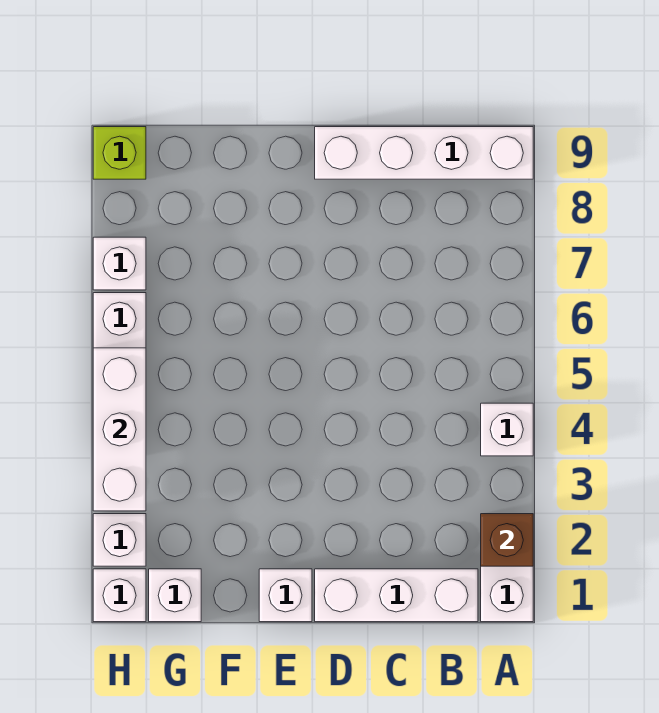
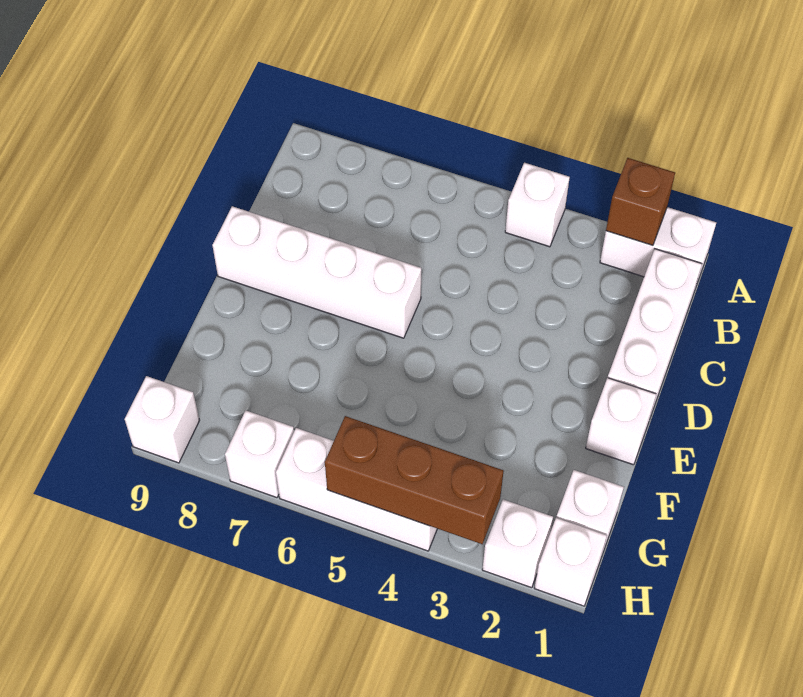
white 1x4 brick [315,127,533,179] -> white 1x4 brick turned to [212,206,421,338]
white 1x3 brick [93,348,146,511] -> brown 1x3 brick [325,416,503,544]
lime 1x1 brick [93,127,146,179] -> white 1x1 brick [125,376,200,463]

